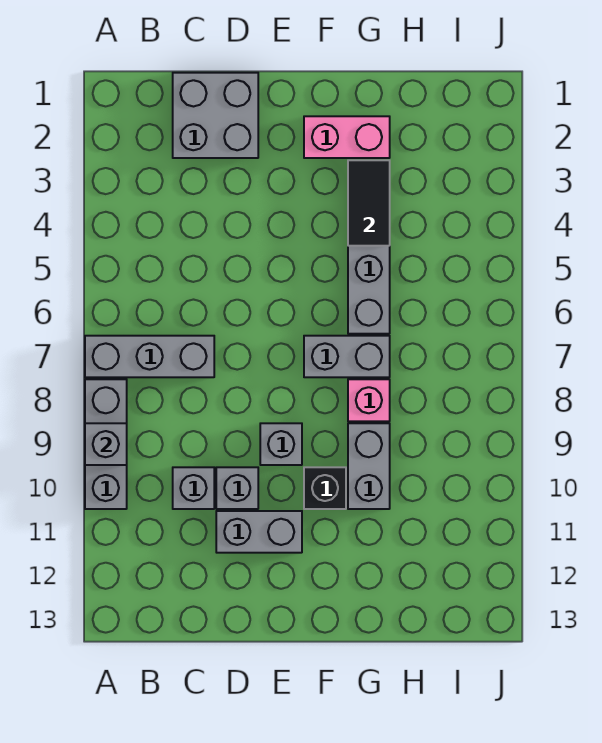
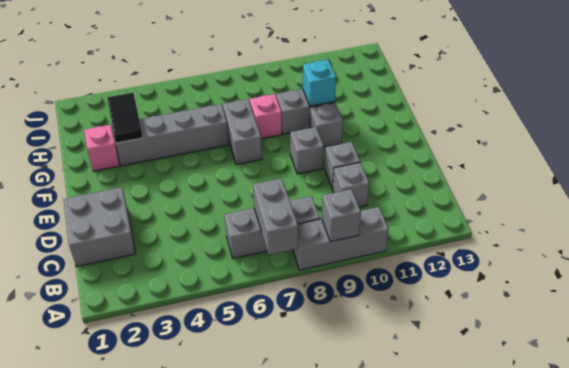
grey 1x3 brick [85,336,214,377] -> grey 1x3 brick turned to [224,196,320,258]
grey 1x2 brick [216,511,302,553] -> grey 1x2 brick moved to [253,178,298,255]
pink 1x2 brick [304,116,390,158] -> pink 1x1 brick [84,125,120,171]
black 1x1 brick [304,467,346,509] -> grey 1x1 brick [310,103,343,147]
black 1x2 tile [348,160,390,246] -> black 1x2 tile turned to [107,93,143,143]
none -> cyan 1x1 brick [303,60,336,106]

